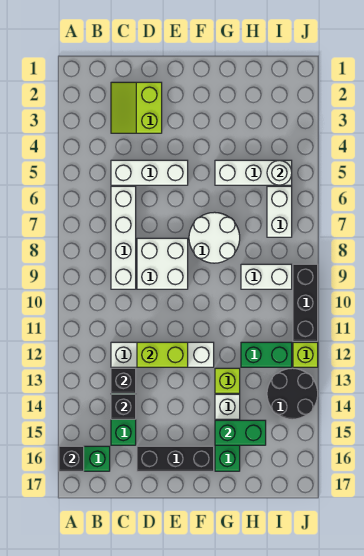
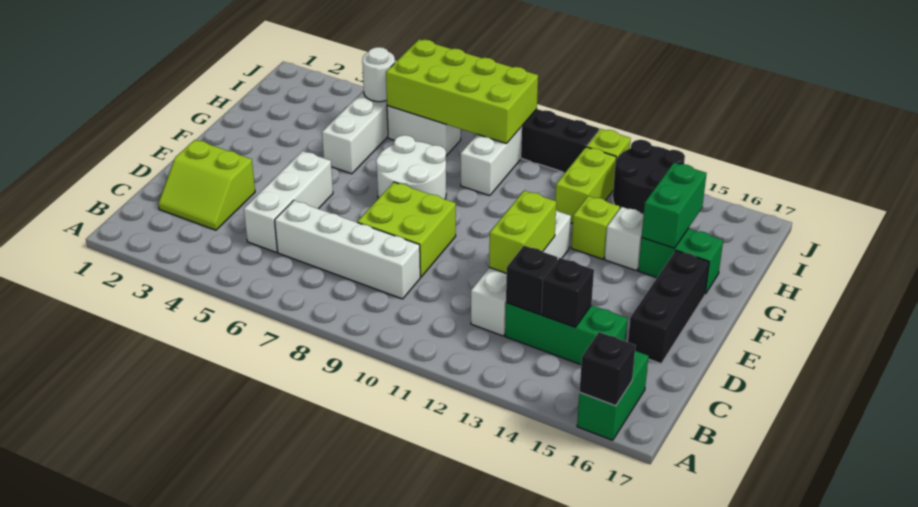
white 2x2 brick [137,238,188,289] -> lime 2x2 brick [357,182,456,277]
green 1x2 brick [241,342,292,367] -> lime 1x2 brick [555,147,616,223]
none -> lime 2x4 brick [386,39,538,144]

